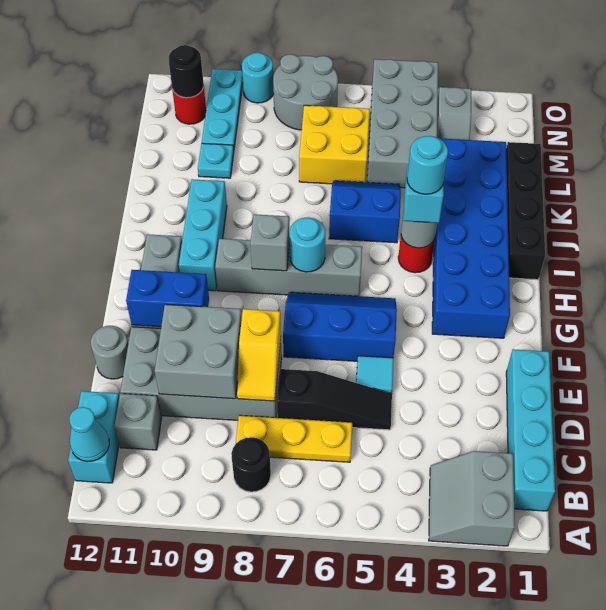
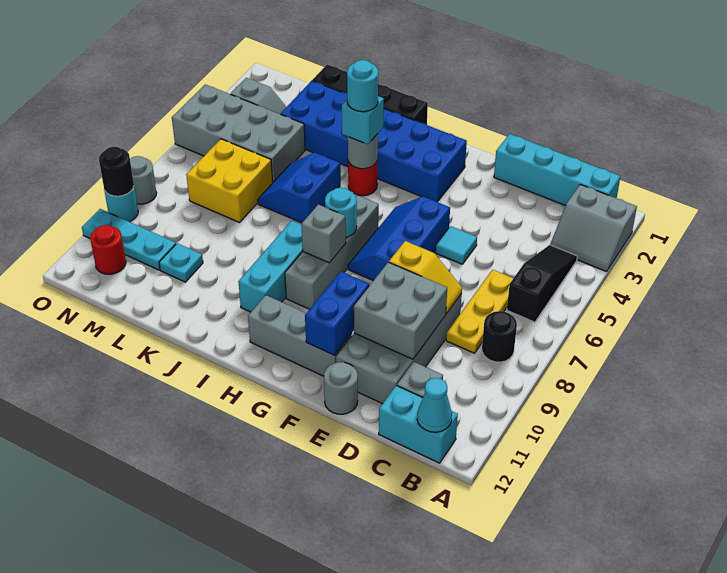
black 1x3 slope [277,369,392,430] -> black 1x3 slope moved to [507,245,577,322]
cyan 1x3 brick [179,179,227,291] -> cyan 1x3 brick turned to [238,221,303,312]
grey 2x2 round brick [273,54,338,130] -> grey 1x1 round brick [130,156,156,204]
black 1x1 round brick [168,45,204,98] -> black 1x1 round brick moved to [99,147,134,196]

